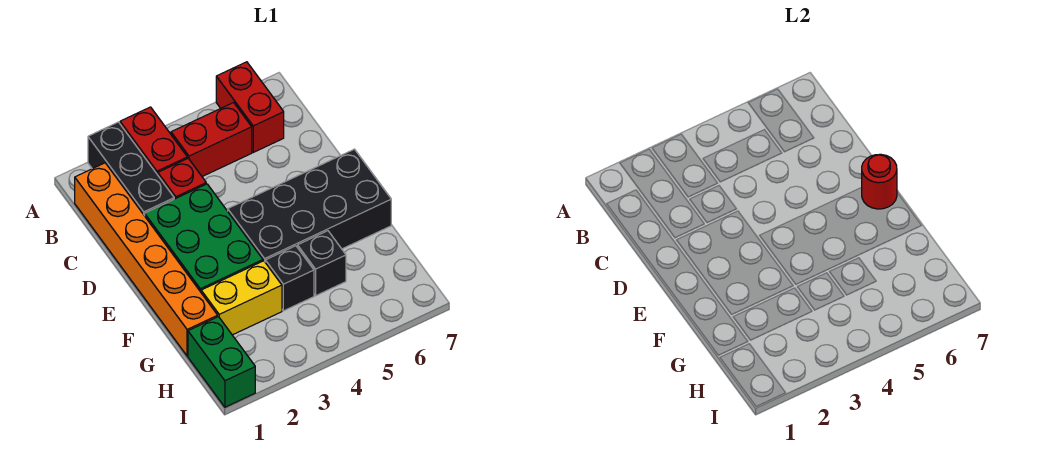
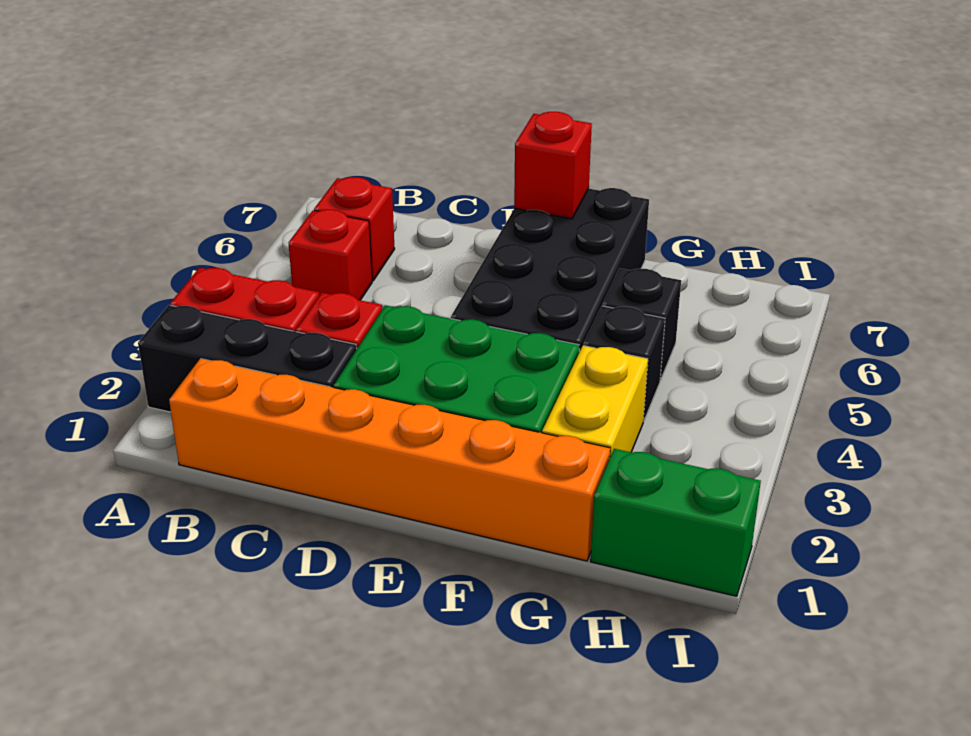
red 1x2 brick [216,62,284,152] -> red 1x1 brick [314,177,395,281]
red 1x2 brick [171,103,252,177] -> red 1x1 brick [288,210,372,300]
red 1x1 round brick [862,154,897,209] -> red 1x1 brick [514,112,592,219]

